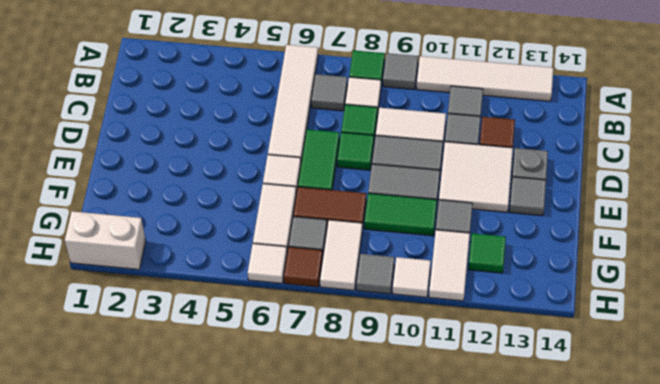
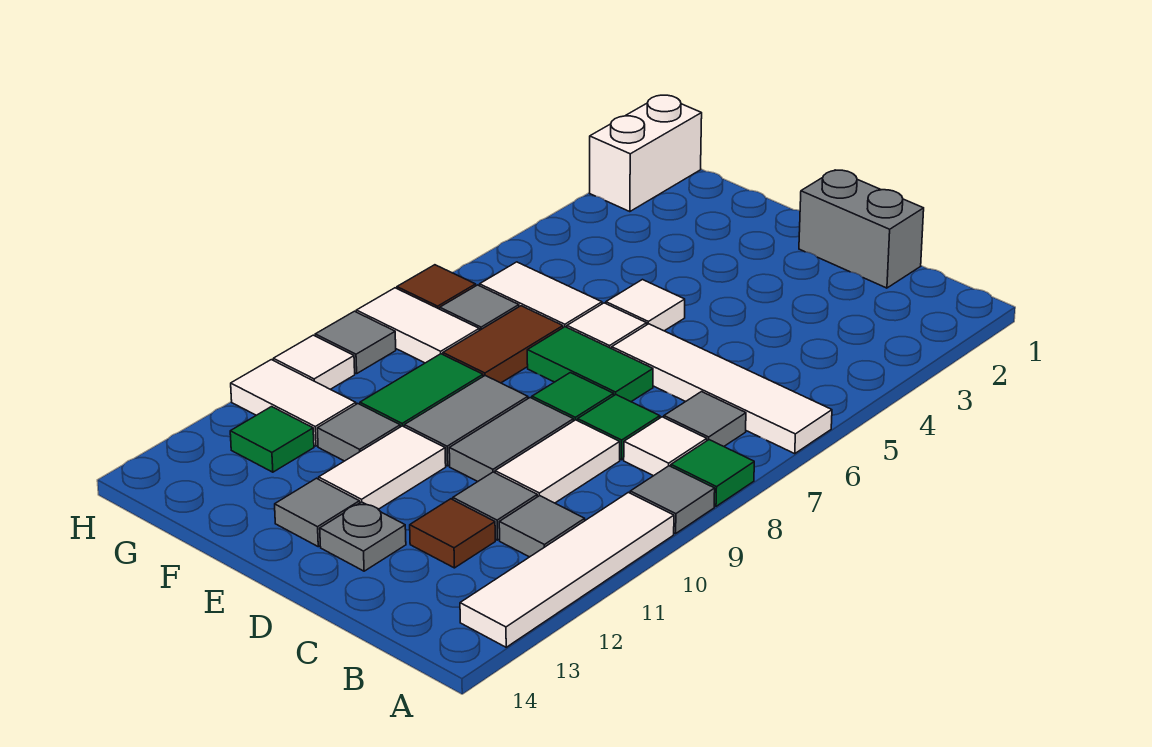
none -> grey 1x2 brick [799,170,924,288]
white 2x2 tile [439,142,513,212] -> white 1x2 tile [319,426,446,509]
white 1x1 tile [248,244,287,283] -> white 1x1 tile moved to [606,280,685,331]

